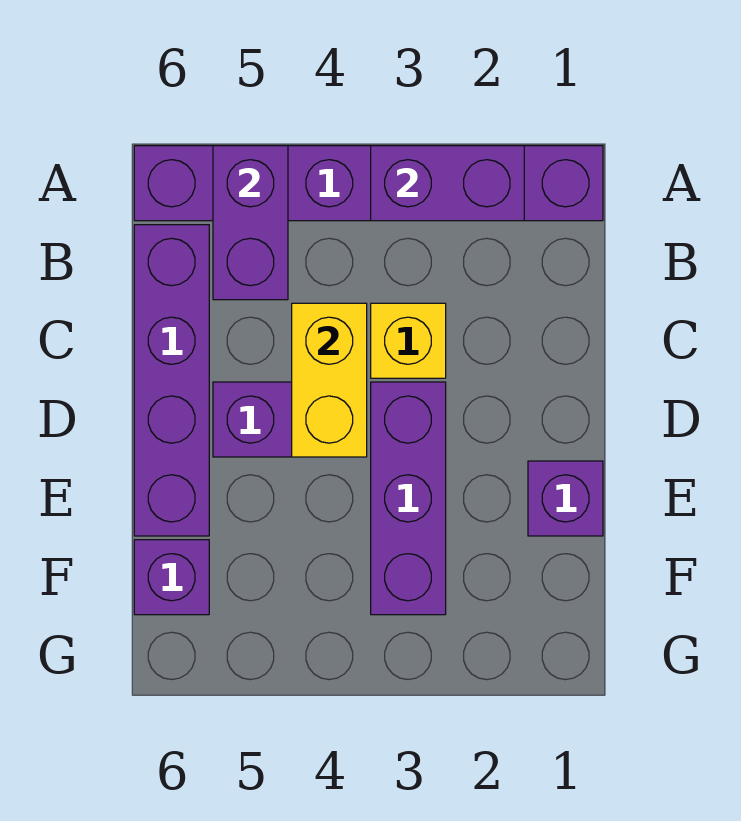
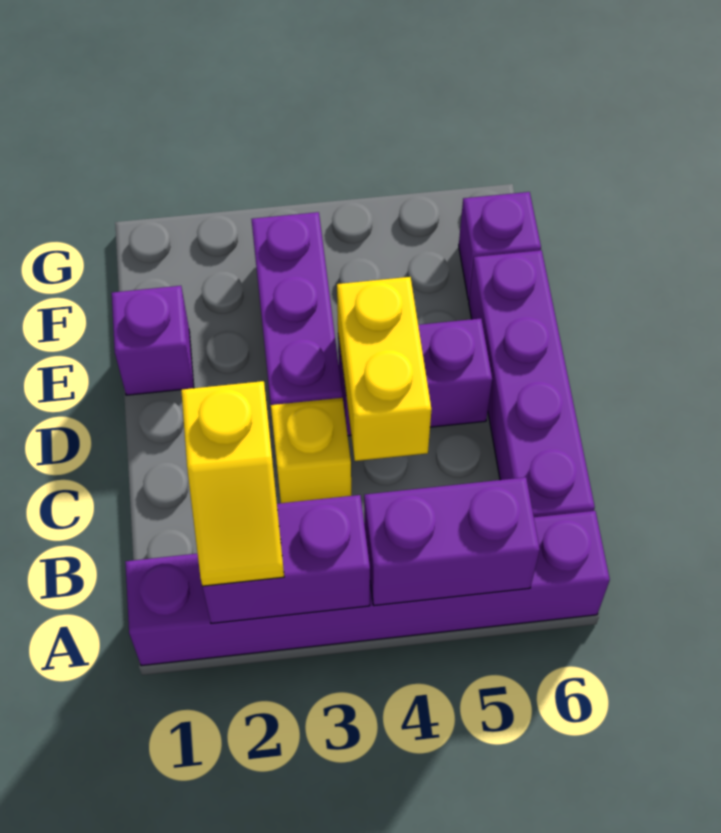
none -> yellow 1x2 slope [181,381,284,586]
purple 1x2 brick [213,146,288,300] -> purple 1x2 brick turned to [364,477,540,606]

